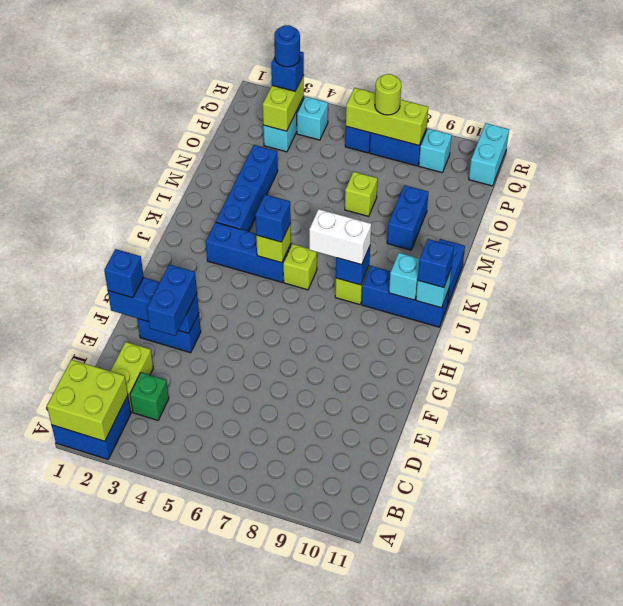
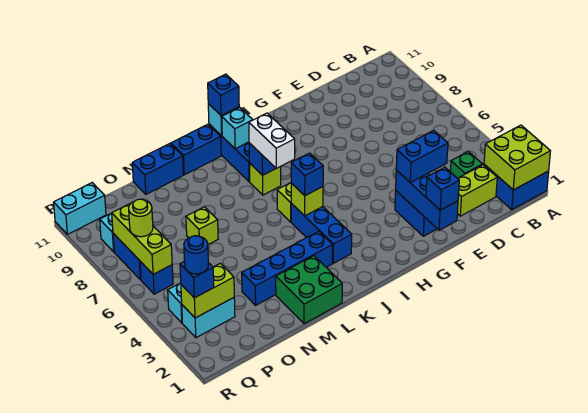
none -> green 2x2 brick [276,256,342,324]
blue 1x2 brick [387,185,429,250] -> blue 1x2 brick moved to [132,144,183,194]

